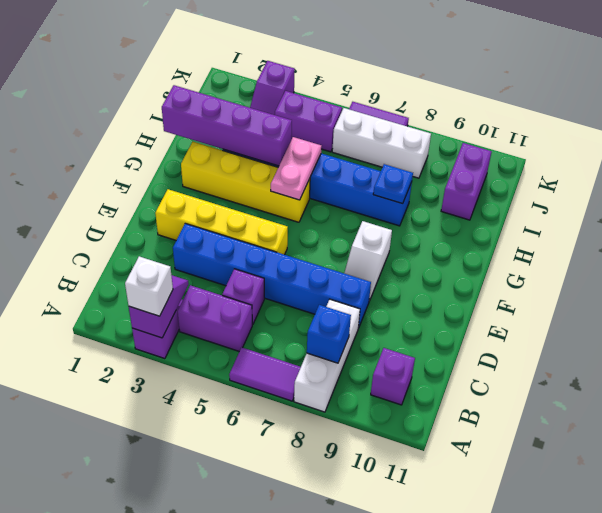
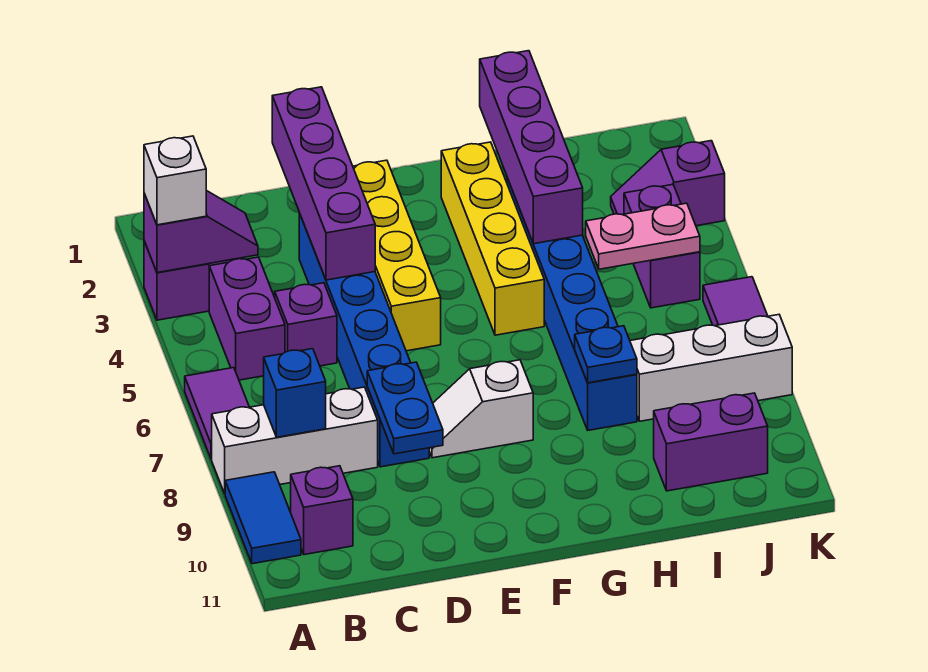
none -> blue 1x2 tile [225,472,301,564]
none -> purple 1x4 brick [272,87,375,280]
none -> blue 1x2 plate [367,362,443,454]
pink 1x2 plate [271,137,321,200] -> pink 1x2 plate moved to [586,203,700,269]
white 1x3 brick [332,108,431,178] -> white 1x3 brick turned to [630,315,792,421]

